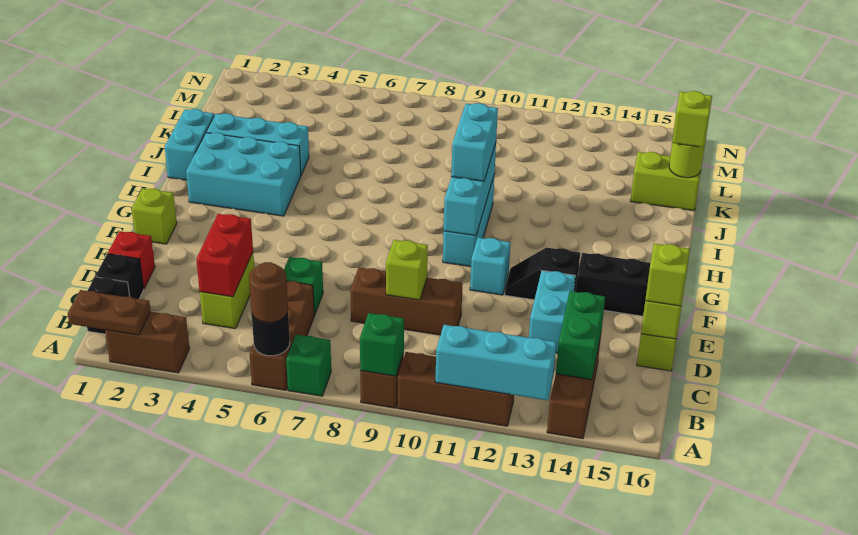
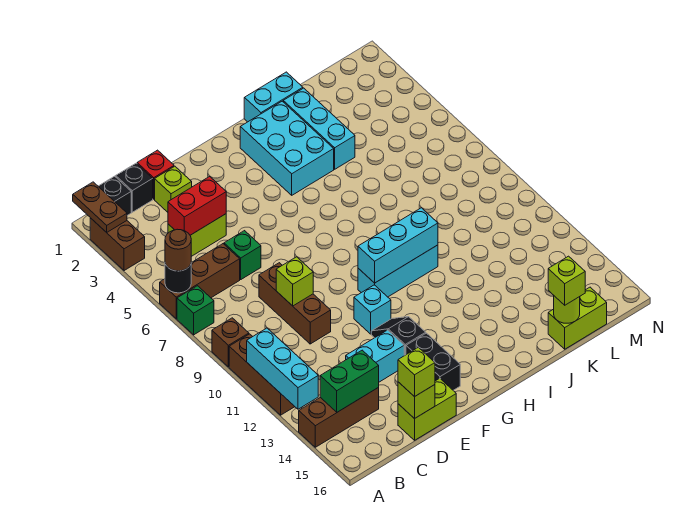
green 1x1 brick [360,313,404,376] -> none
lime 1x1 brick [132,188,177,244] -> lime 1x1 brick moved to [155,166,192,212]
cyan 1x2 brick [451,103,498,181] -> none
lime 1x2 brick [631,152,701,211] -> lime 1x2 brick turned to [548,287,607,349]

